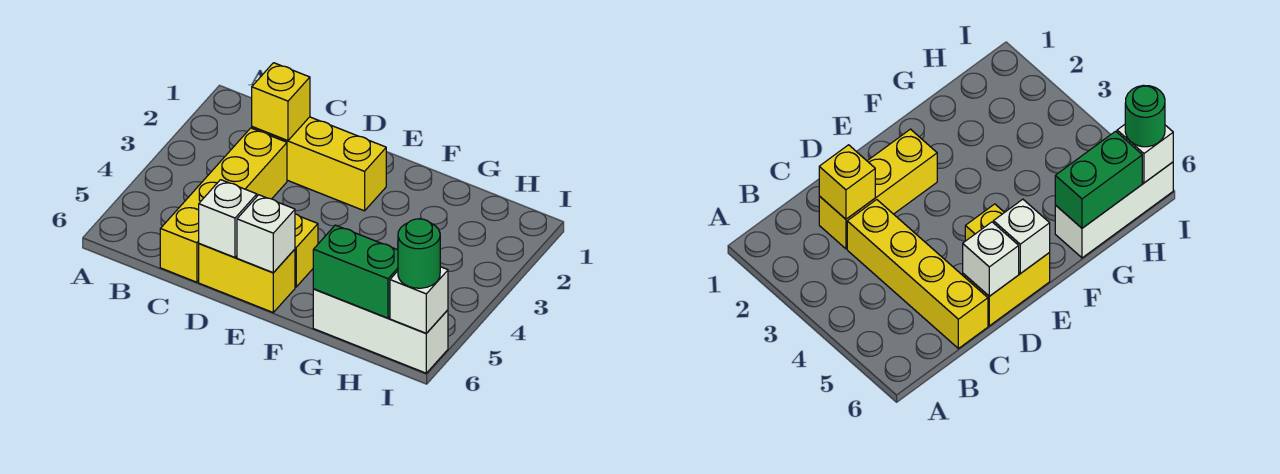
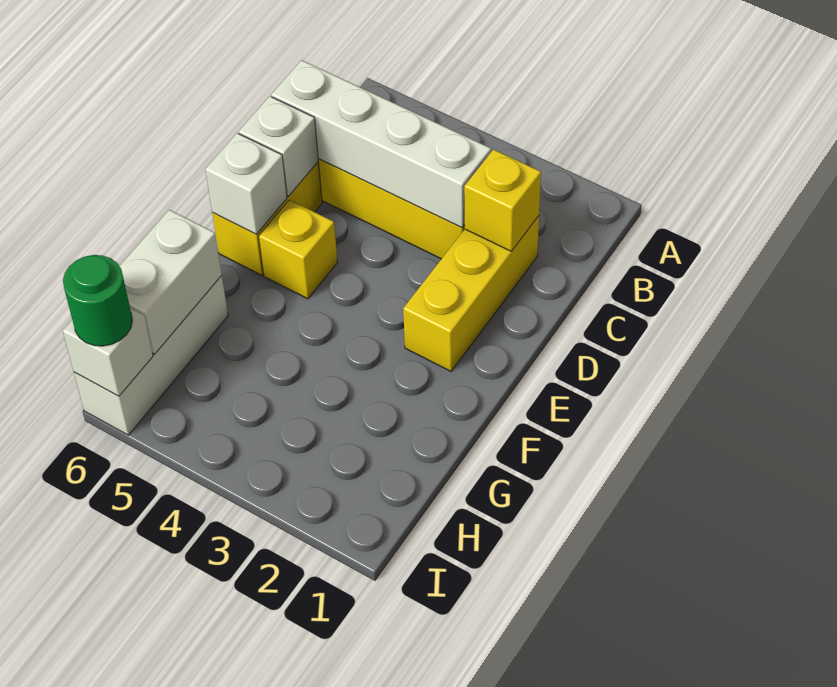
none -> white 1x4 brick [271,60,491,228]
green 1x2 brick [313,225,398,318] -> white 1x2 brick [120,210,222,354]

